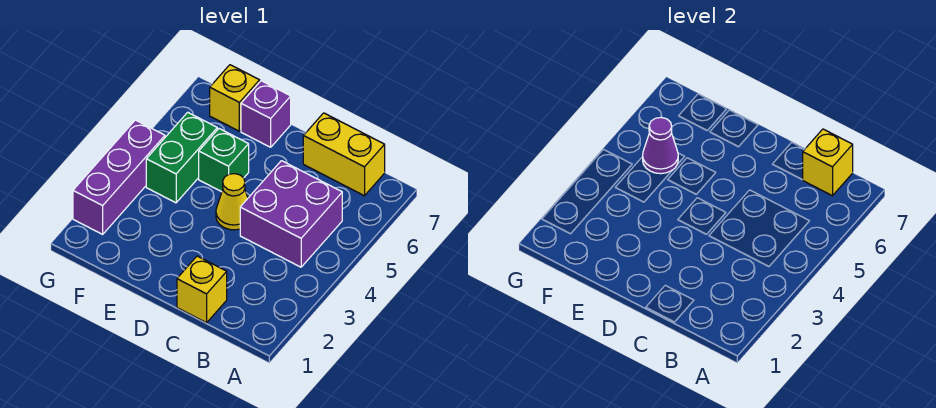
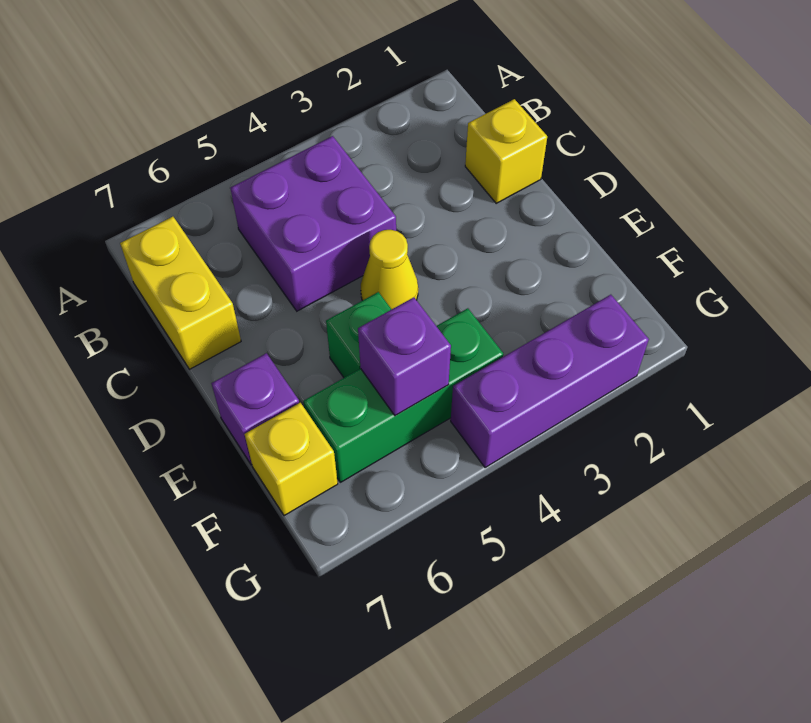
yellow 1x1 brick [803,129,853,196] -> none
green 1x2 brick [146,112,217,203] -> green 1x3 brick [303,308,503,482]
purple 1x1 cone [643,117,678,174] -> purple 1x1 brick [358,297,451,415]

